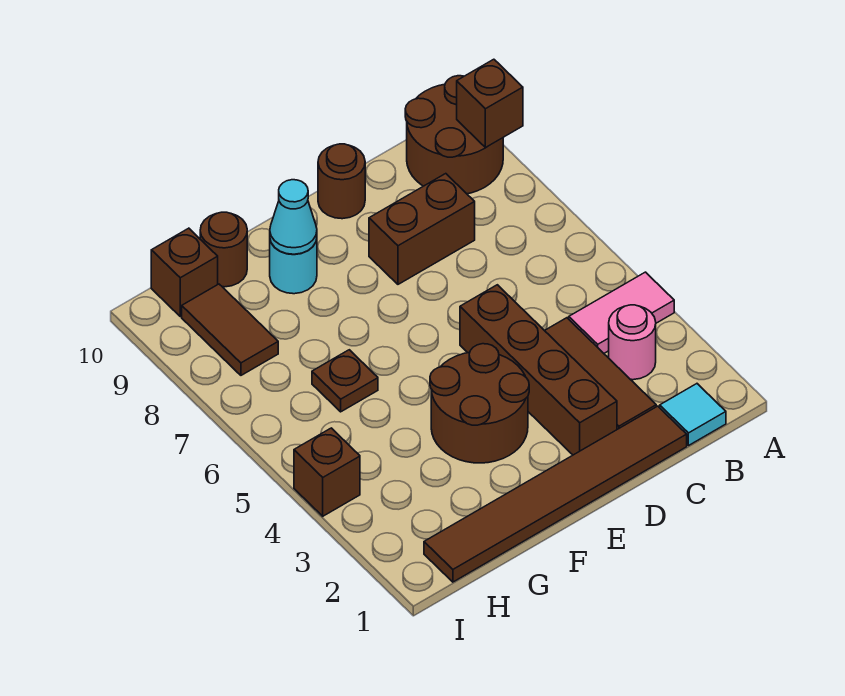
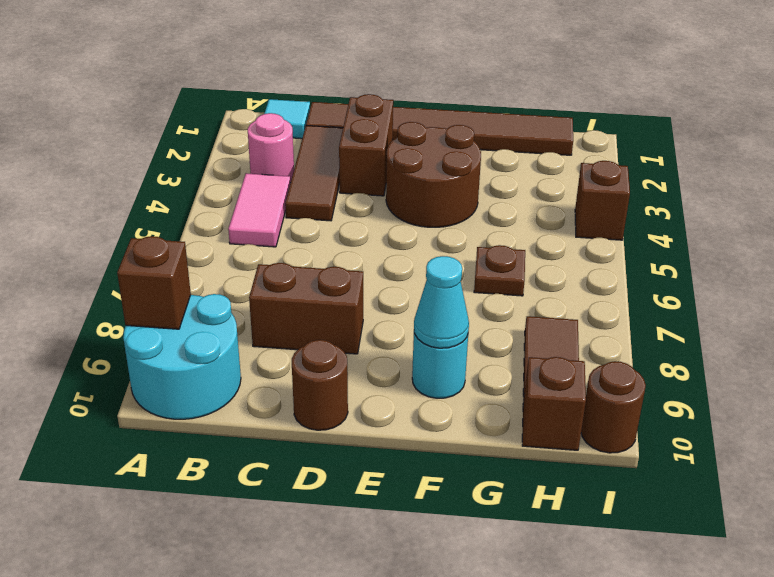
pink 1x2 tile [569,272,674,353] -> pink 1x2 tile turned to [228,173,290,247]
brown 2x2 round brick [405,76,503,194] -> cyan 2x2 round brick [123,294,241,419]
brown 1x4 brick [460,285,617,455] -> brown 1x2 brick [339,94,393,196]
brown 1x1 round brick [200,212,247,287] -> brown 1x1 round brick moved to [581,361,646,453]

